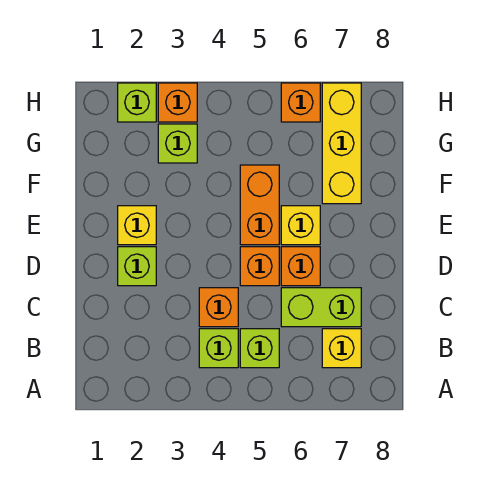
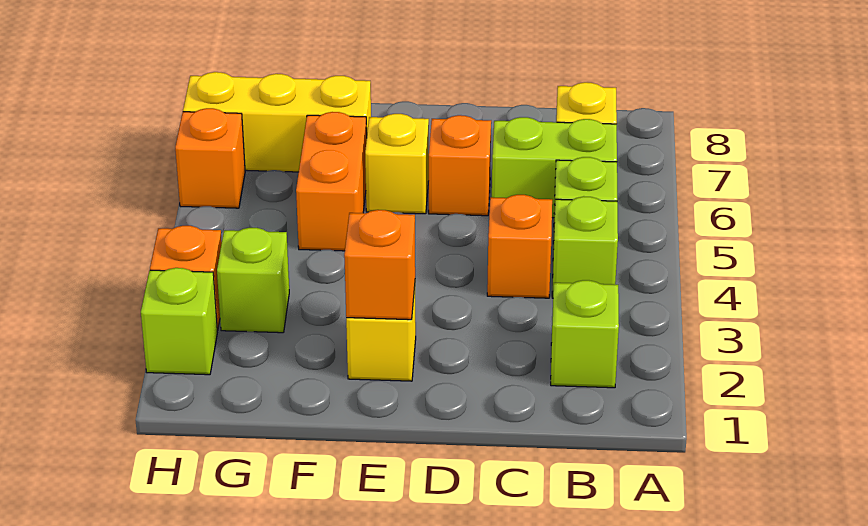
lime 1x2 brick [281,288,361,327] -> lime 1x2 brick turned to [492,117,617,218]
lime 1x1 brick [118,247,156,286] -> lime 1x1 brick moved to [551,280,619,388]
orange 1x1 brick [240,247,279,286] -> orange 1x1 brick moved to [344,210,415,320]
orange 1x2 brick [240,165,279,245] -> orange 1x2 brick turned to [296,112,367,251]

